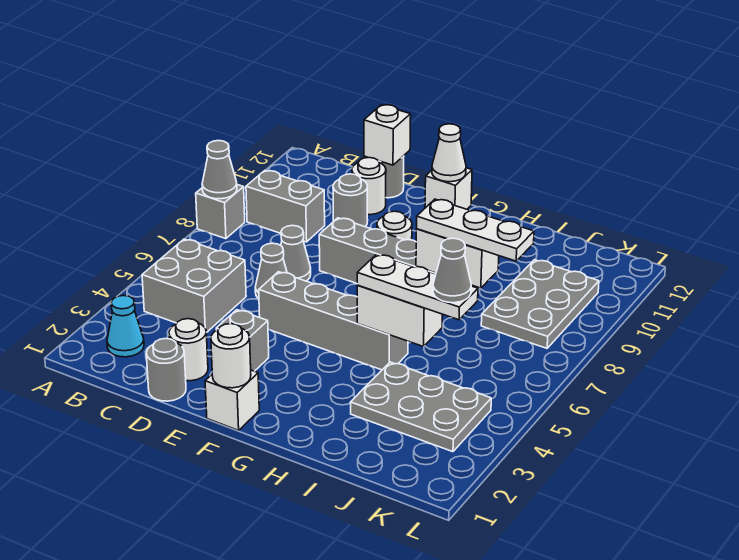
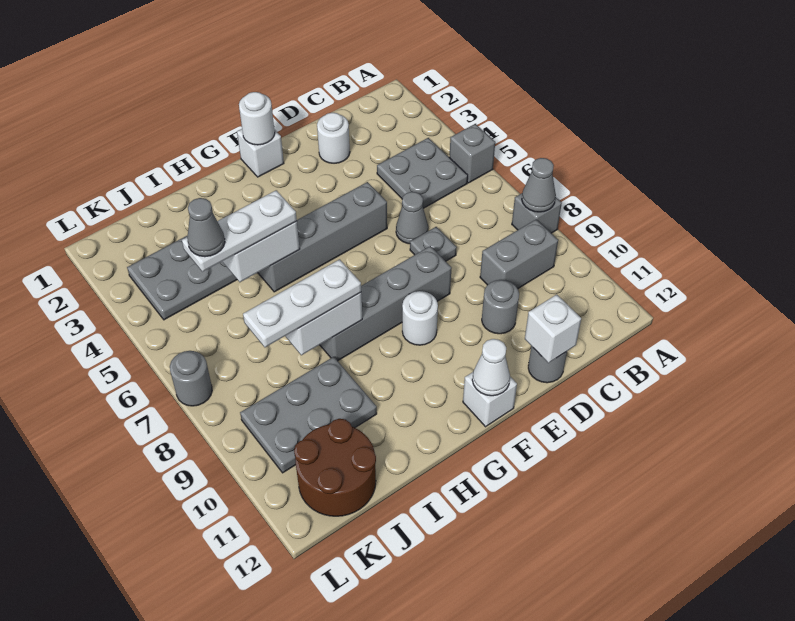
cyan 1x1 cone [107,296,144,357] -> none
grey 2x2 brick [142,239,246,333] -> grey 2x2 plate [377,138,468,208]
grey 1x1 round brick [146,339,186,401] -> grey 1x1 round brick moved to [170,351,212,406]
grey 1x1 cone [281,225,311,281] -> grey 1x1 plate [410,227,457,261]
white 1x1 round brick [352,158,386,215] -> none
grey 1x1 brick [216,310,269,371] -> grey 1x1 brick moved to [449,124,495,183]
grey 2x3 plate [481,260,599,348] -> grey 2x3 plate turned to [240,357,377,473]
none -> brown 2x2 round brick [294,419,376,516]

